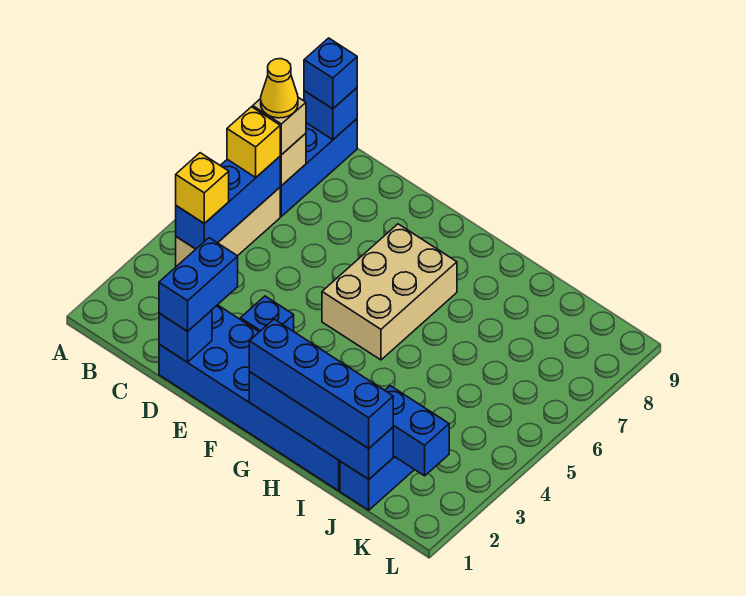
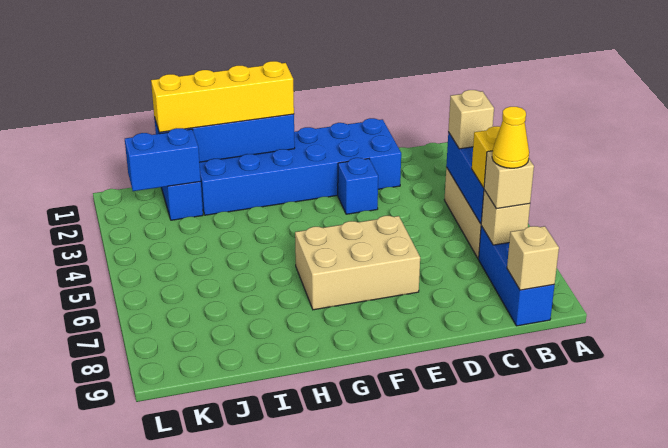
yellow 1x1 brick [176,153,229,223] -> tan 1x1 brick [448,90,494,149]
blue 1x1 brick [304,88,357,140] -> tan 1x1 brick [507,226,559,290]
blue 1x1 brick [304,38,357,109] -> none
blue 1x1 brick [159,310,212,362] -> none
blue 1x2 brick [159,238,238,331] -> none
tan 2x3 brick [322,224,457,360] -> tan 2x3 brick turned to [295,216,420,310]
blue 1x4 brick [249,319,393,448] -> yellow 1x4 brick [151,61,294,132]

